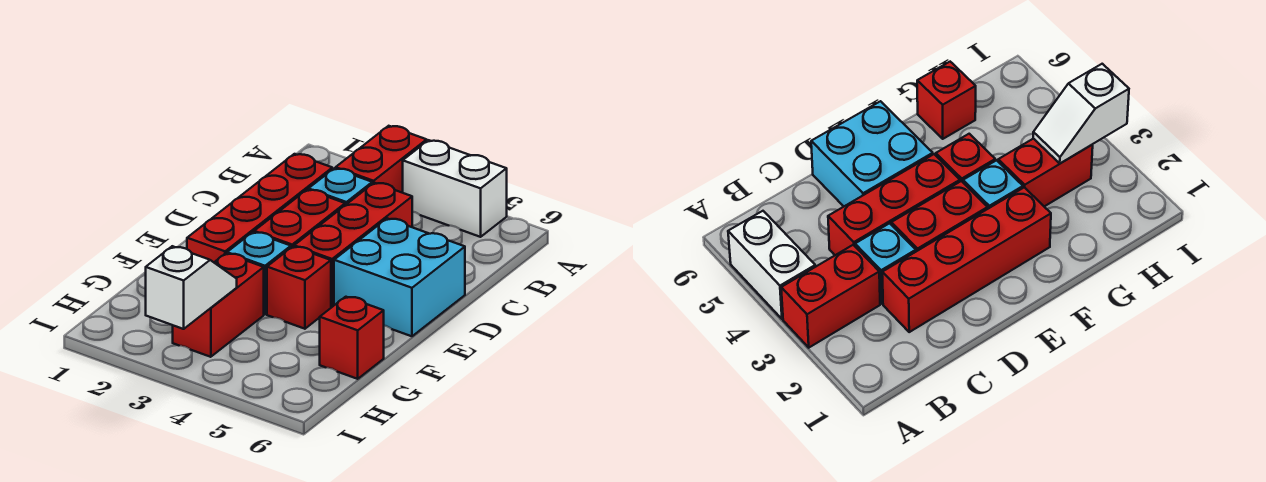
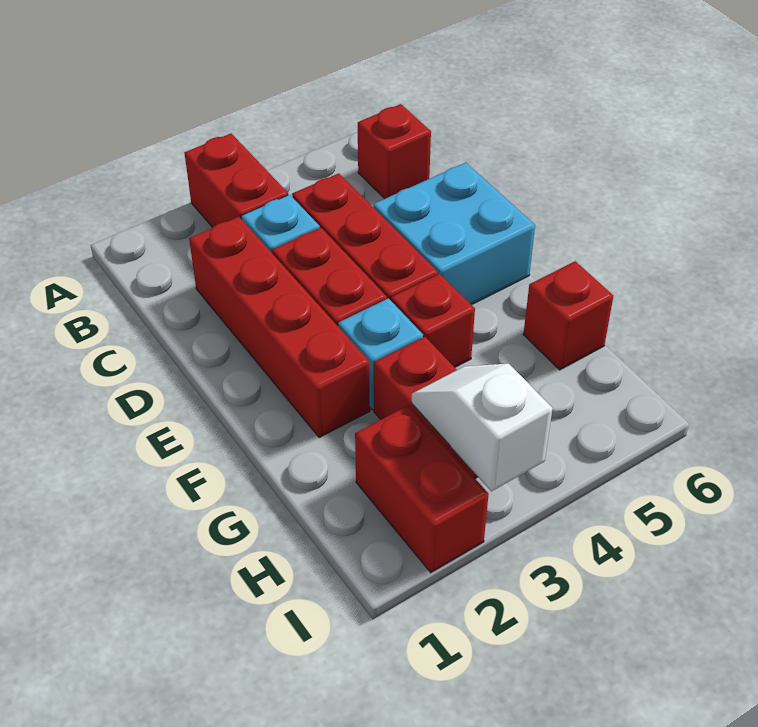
white 1x2 brick [403,140,507,237] -> none
none -> red 1x1 brick [358,104,431,199]
none -> red 1x2 brick [355,405,489,572]

